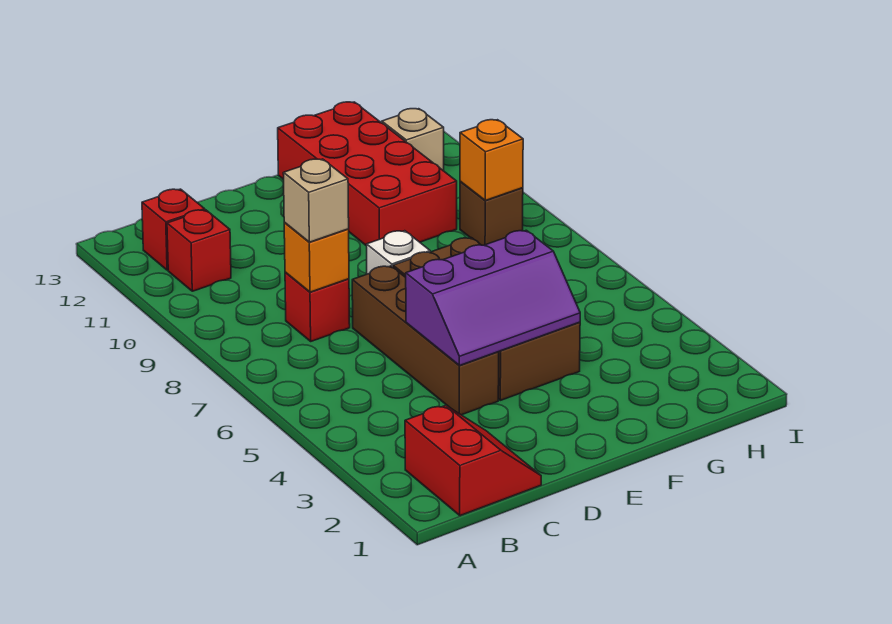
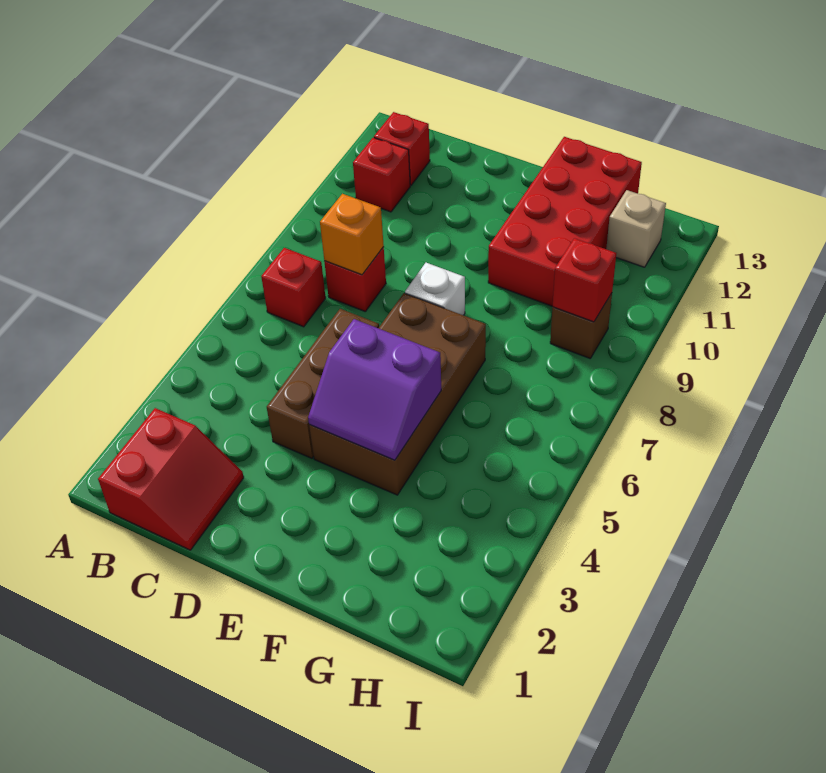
none -> red 1x1 brick [261,248,326,327]
tan 1x1 brick [283,159,349,242] -> none
brown 1x4 brick [352,266,499,415] -> brown 1x3 brick [267,309,379,458]
purple 2x3 slope [406,230,580,366] -> purple 2x2 slope [308,319,441,460]
orange 1x1 brick [460,120,523,200] -> red 1x1 brick [553,238,616,322]

